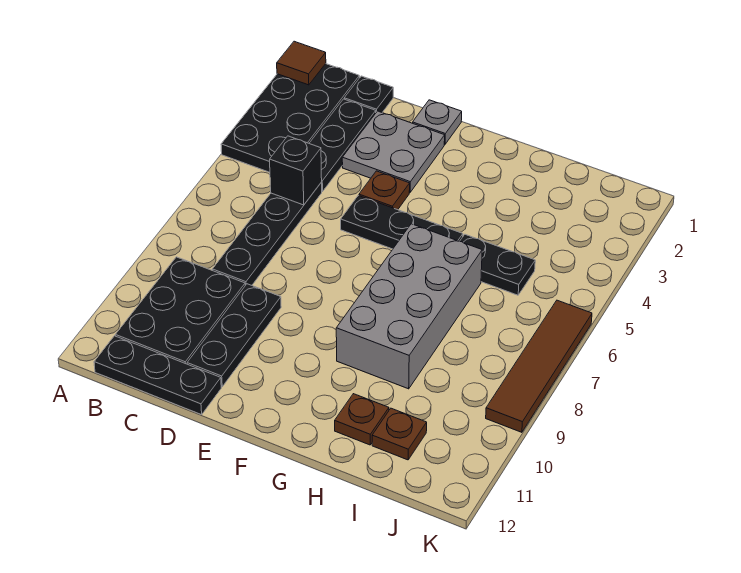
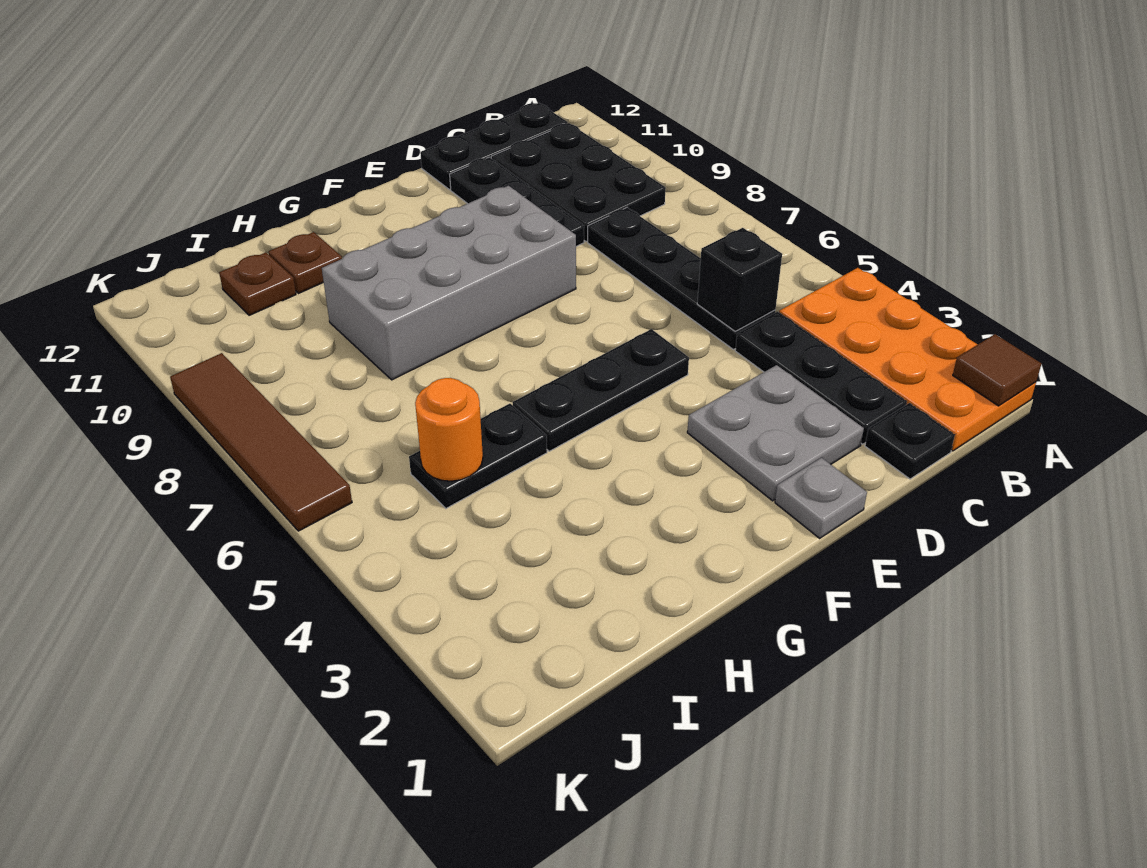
black 2x4 plate [221,64,359,172] -> orange 2x4 plate [779,268,1036,451]
brown 1x1 plate [359,171,410,210] -> none
grey 2x4 brick [336,224,482,389] -> grey 2x4 brick turned to [322,186,576,380]
none -> orange 1x1 round brick [415,378,483,481]

